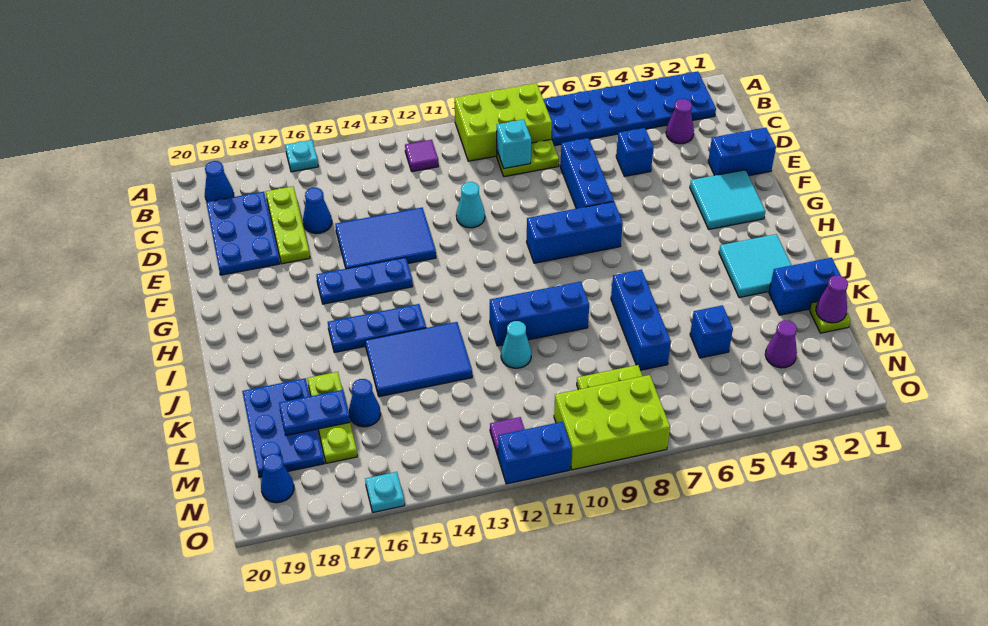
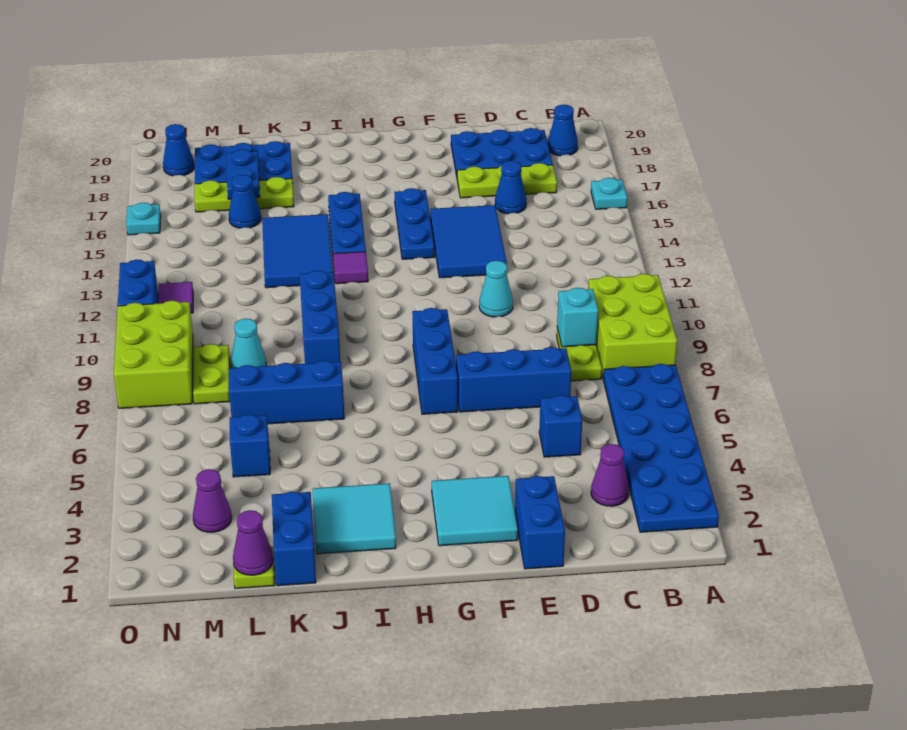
purple 1x1 tile [405,140,438,172] -> purple 1x1 tile moved to [333,252,368,284]
cyan 1x1 cone [501,321,531,368] -> cyan 1x1 cone moved to [231,319,266,368]

